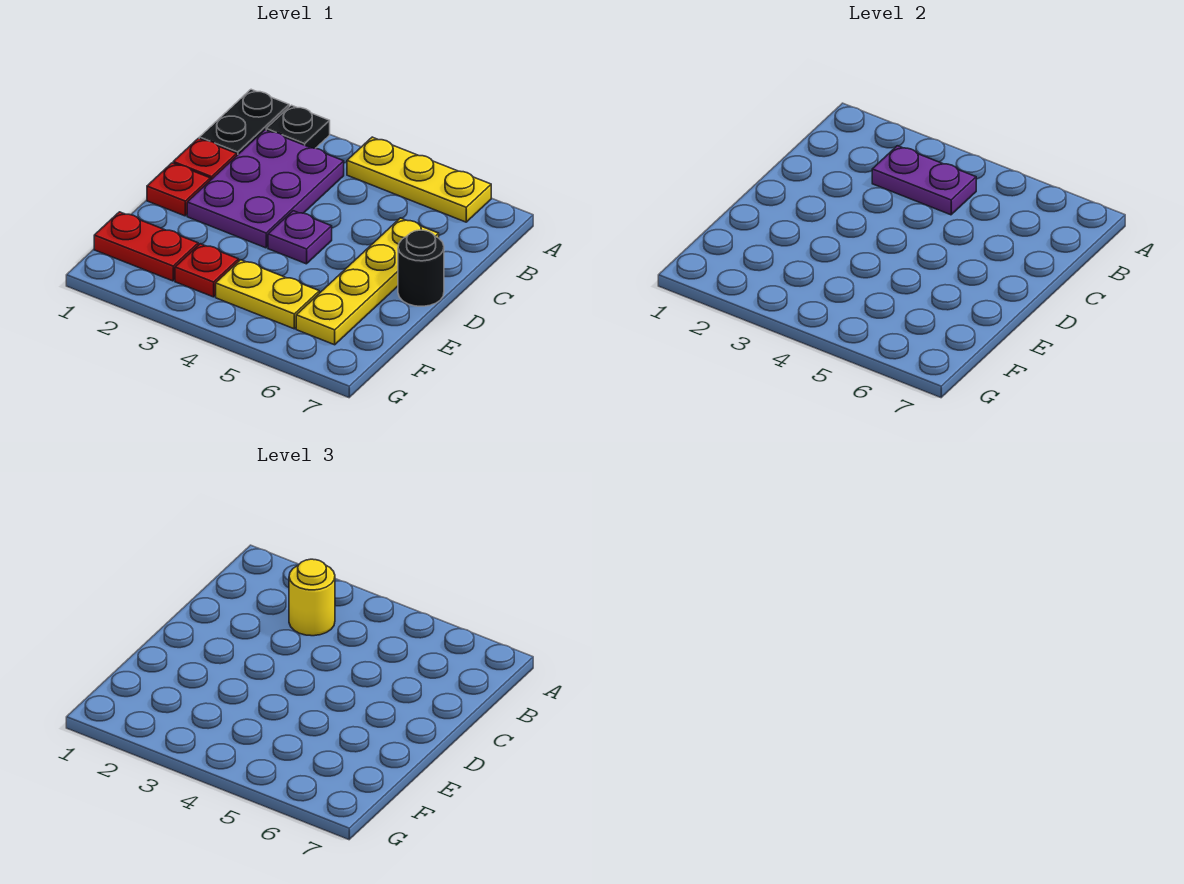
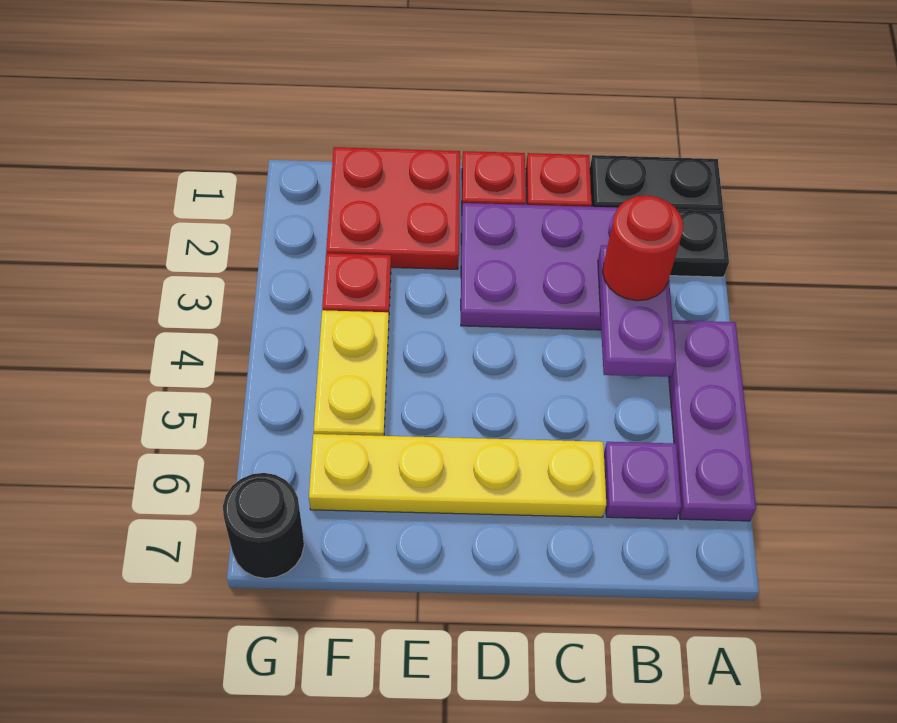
yellow 1x3 plate [347,137,491,222] -> purple 1x3 plate [669,320,756,521]
yellow 1x1 round brick [289,559,335,636] -> red 1x1 round brick [603,195,683,301]
purple 1x1 plate [268,211,332,264] -> purple 1x1 plate moved to [604,442,681,519]
black 1x1 round brick [398,230,444,306] -> black 1x1 round brick moved to [223,473,304,578]
red 1x2 plate [94,212,198,281] -> red 2x2 plate [326,147,460,269]

